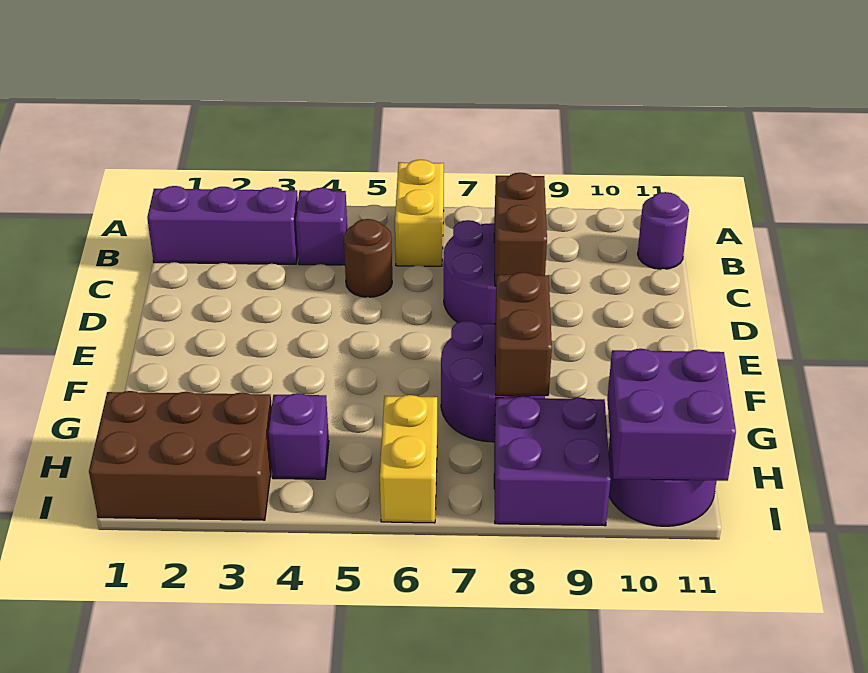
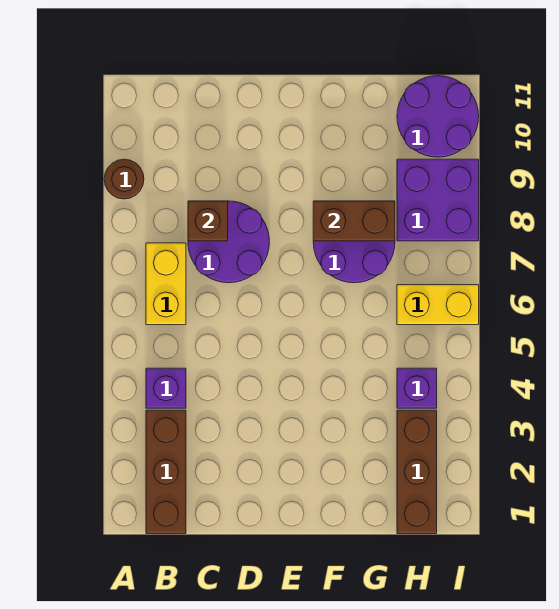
yellow 1x2 brick [395,160,444,266] -> yellow 1x2 brick turned to [146,243,186,325]
purple 1x3 brick [147,186,298,264] -> brown 1x3 brick [146,410,186,534]
purple 1x1 round brick [638,192,689,269] -> none
brown 1x1 round brick [344,219,392,297] -> brown 1x1 round brick moved to [104,159,144,199]
brown 1x2 brick [494,173,547,286] -> brown 1x1 brick [188,201,228,241]
brown 2x3 brick [89,391,272,520] -> brown 1x3 brick [397,410,437,534]
purple 2x2 brick [607,349,736,481] -> none

